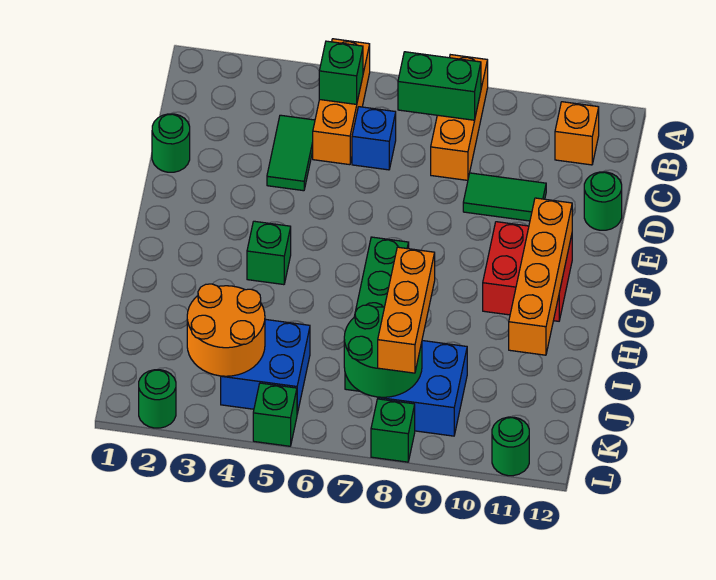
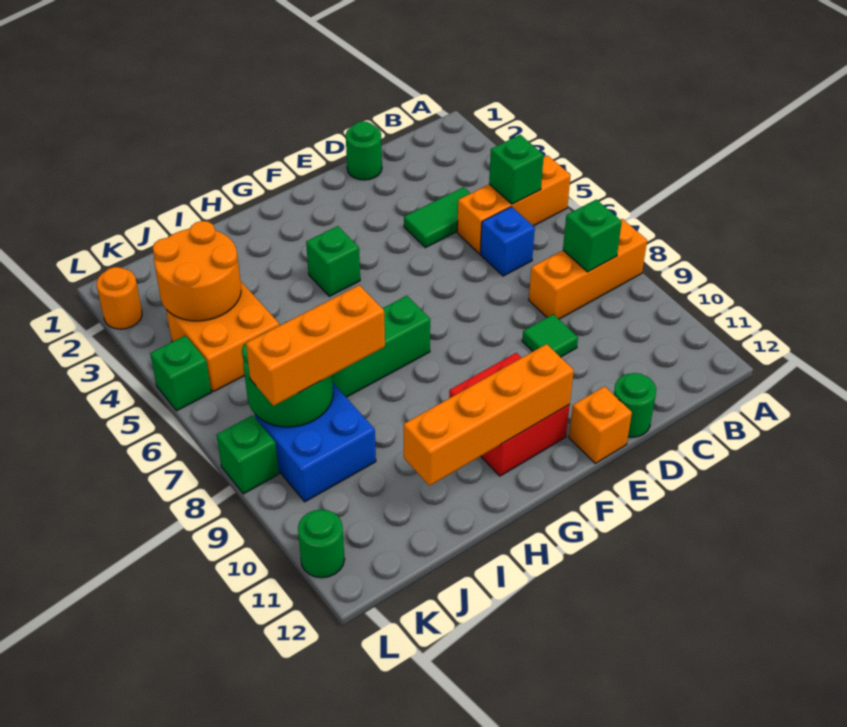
green 1x2 brick [398,52,481,120] -> green 1x1 brick [563,200,622,272]
orange 1x1 brick [555,102,599,165] -> orange 1x1 brick moved to [569,386,632,463]
green 1x2 tile [463,173,546,221] -> green 1x1 tile [522,314,578,357]
blue 2x2 brick [221,319,310,414] -> orange 2x2 brick [166,281,279,392]
green 1x1 round brick [139,370,176,428] -> orange 1x1 round brick [97,267,142,329]

